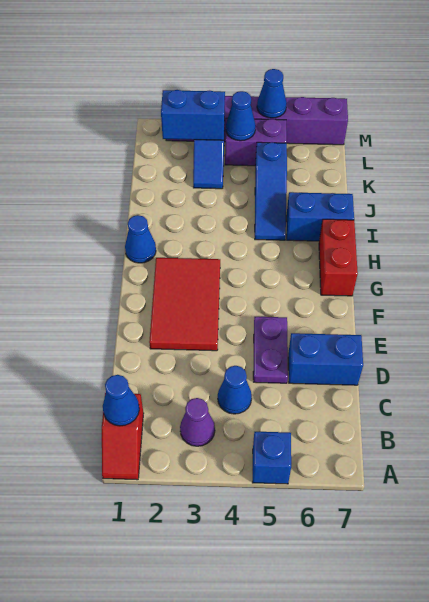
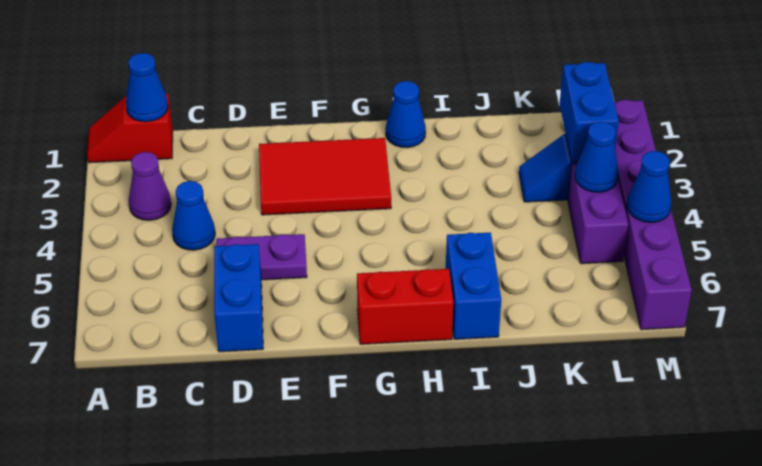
blue 1x1 brick [252,432,291,484] -> none
blue 1x3 slope [255,142,287,240] -> none

